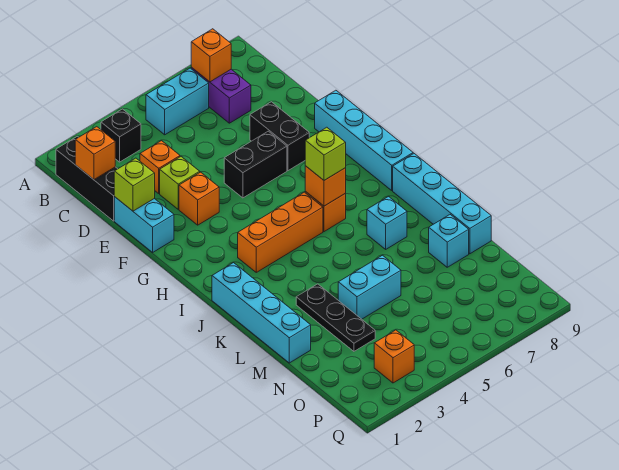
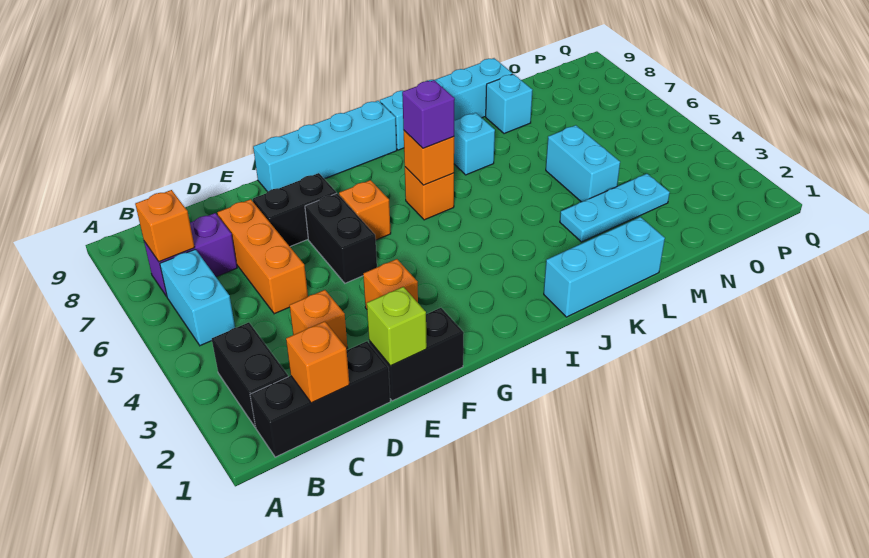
black 1x1 brick [101,109,141,162] -> black 1x2 brick [212,322,288,427]
cyan 1x2 brick [114,197,174,252] -> black 1x2 brick [369,308,464,401]
lime 1x1 brick [160,157,200,209] -> none
orange 1x3 brick [238,192,323,272] -> orange 1x3 brick moved to [217,199,308,314]
lime 1x1 brick [305,127,346,180] -> purple 1x1 brick [402,80,455,148]
cyan 1x4 brick [212,263,311,363] -> cyan 1x3 brick [544,217,665,317]
black 1x3 plate [296,284,375,351] -> cyan 1x3 plate [560,174,670,242]
orange 1x1 brick [374,330,414,383] -> orange 1x1 brick moved to [339,180,391,240]

